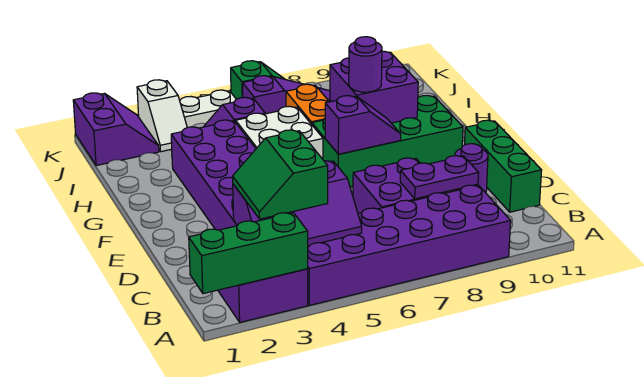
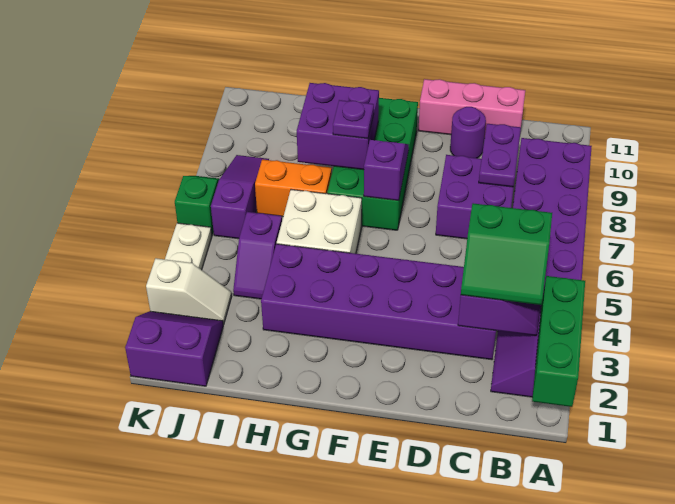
green 1x3 brick [465,120,542,212] -> pink 1x3 brick [418,79,525,138]
purple 1x1 round brick [349,37,382,92] -> purple 1x1 plate [333,100,374,139]

